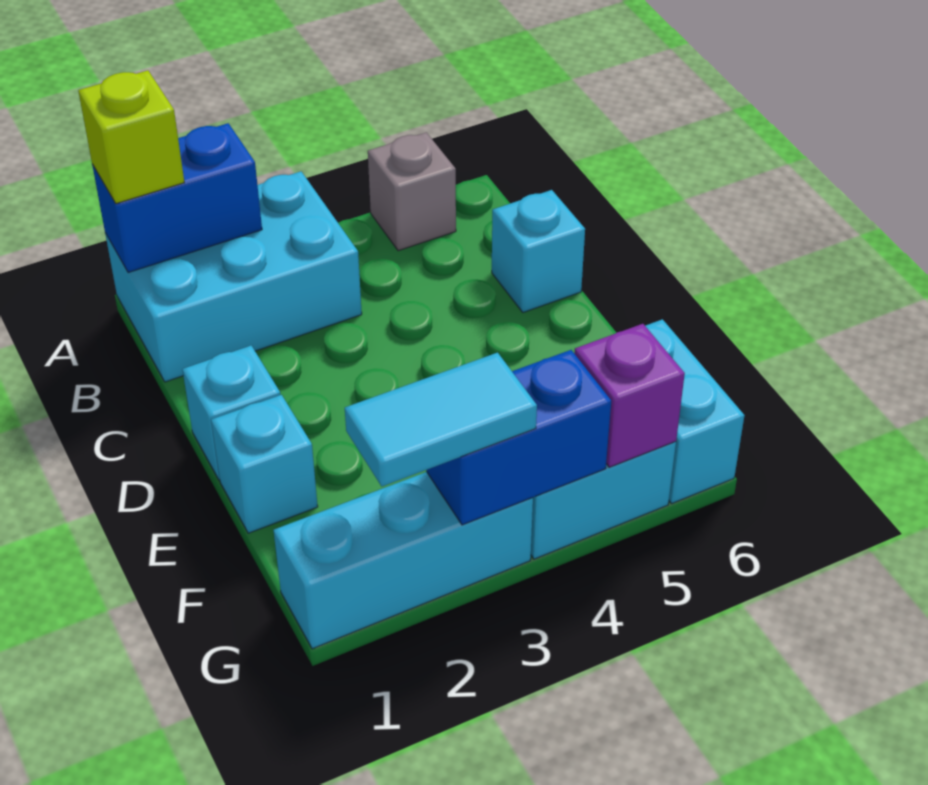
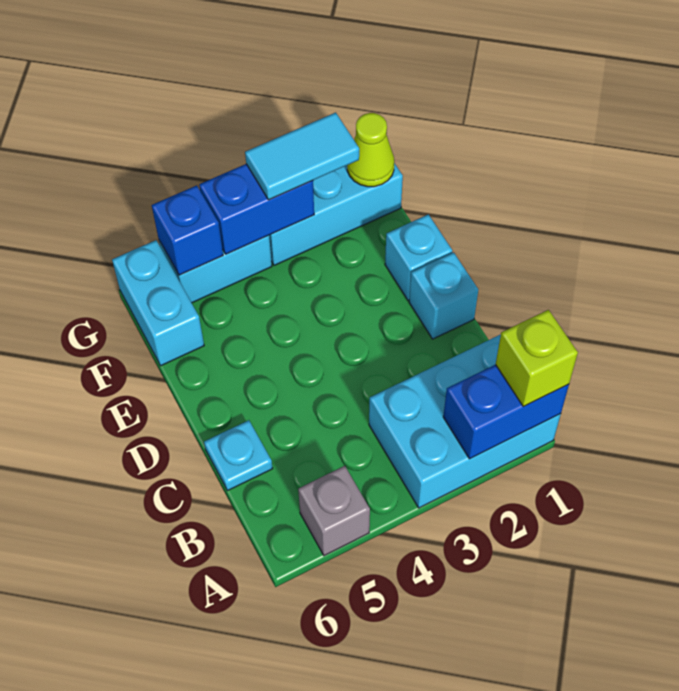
cyan 1x1 brick [492,190,585,312] -> cyan 1x1 plate [204,420,273,491]
none -> lime 1x1 cone [347,113,394,187]
purple 1x1 brick [574,324,685,467] -> blue 1x1 brick [152,185,223,275]

